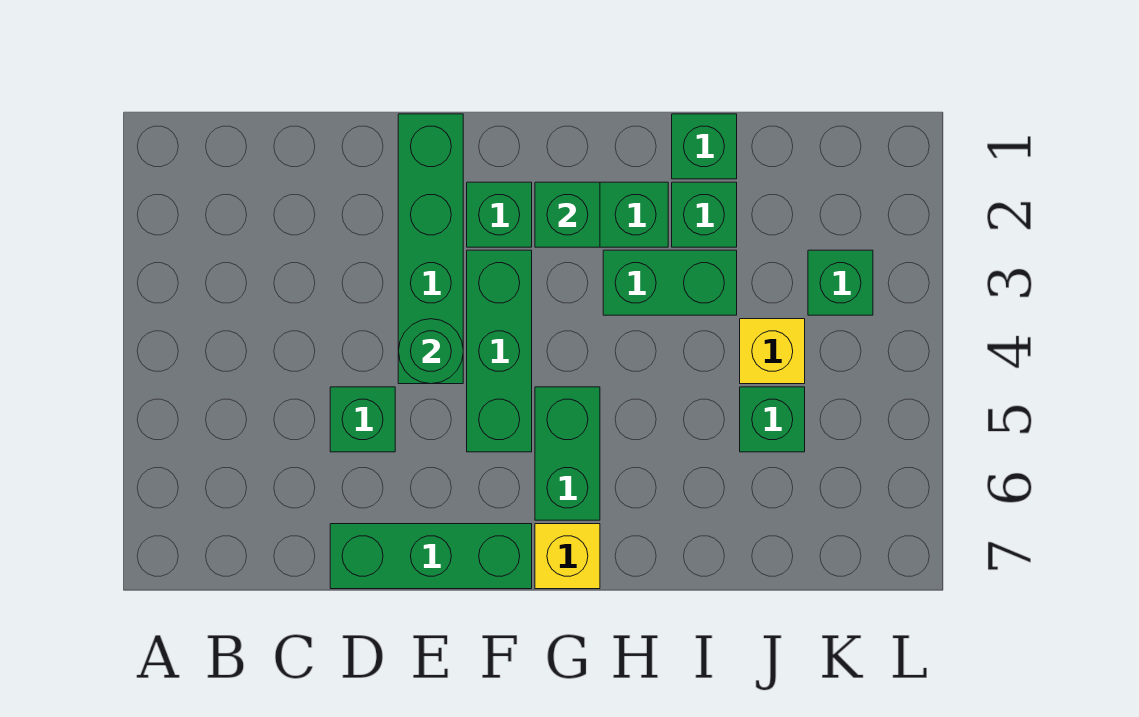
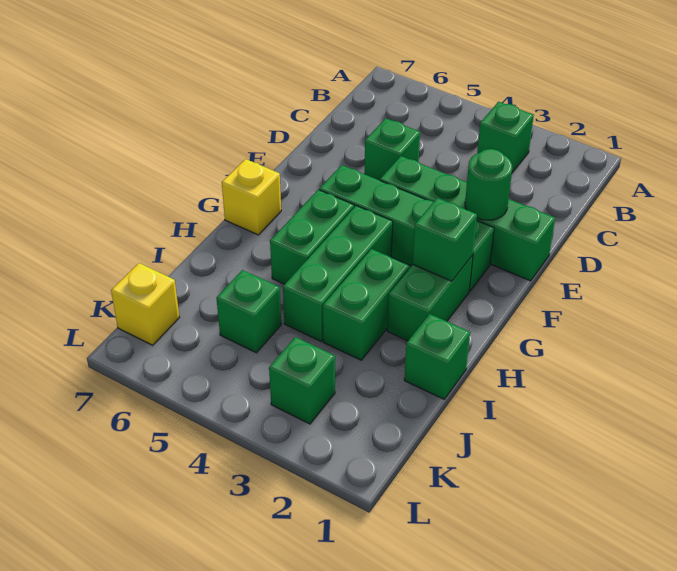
green 1x3 brick [330,524,532,589] -> green 1x3 brick moved to [283,206,393,341]
green 1x1 round brick [398,319,463,384] -> green 1x1 round brick moved to [465,149,512,220]
green 1x2 brick [535,387,600,520] -> green 1x2 brick turned to [270,190,354,284]
green 1x1 brick [672,182,737,247] -> green 1x1 brick moved to [477,102,534,173]
yellow 1x1 brick [740,319,805,384] -> yellow 1x1 brick moved to [111,263,179,345]

